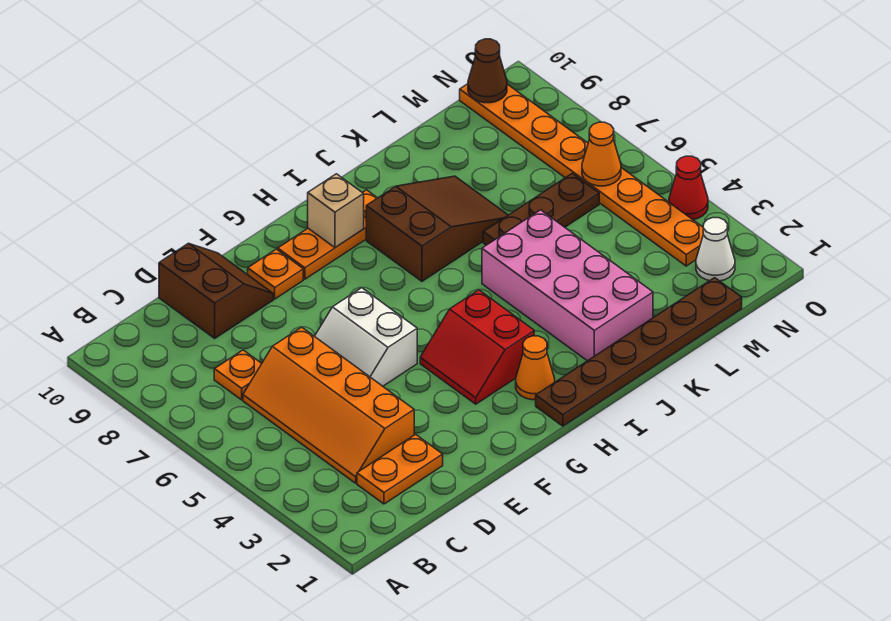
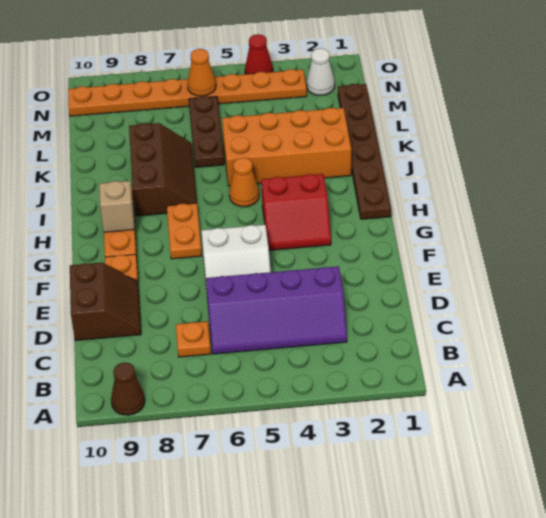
orange 1x2 plate [357,434,443,504] -> orange 1x2 plate moved to [167,203,202,259]
orange 2x4 slope [243,327,414,483] -> purple 2x4 slope [206,266,347,354]
brown 2x2 slope [159,243,273,338] -> brown 2x2 slope turned to [70,263,141,341]
orange 1x1 cone [516,336,555,400] -> orange 1x1 cone moved to [229,158,259,207]
brown 2x3 slope [366,176,508,281] -> brown 2x3 slope turned to [129,123,197,216]
pink 2x4 brick [482,210,653,361] -> orange 2x4 brick [222,108,351,186]
brown 1x1 cone [468,39,507,103] -> brown 1x1 cone moved to [111,363,145,415]

